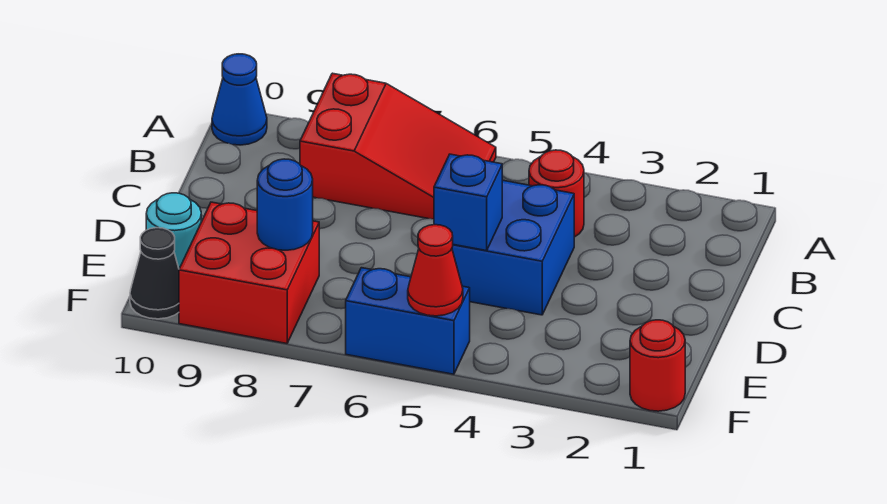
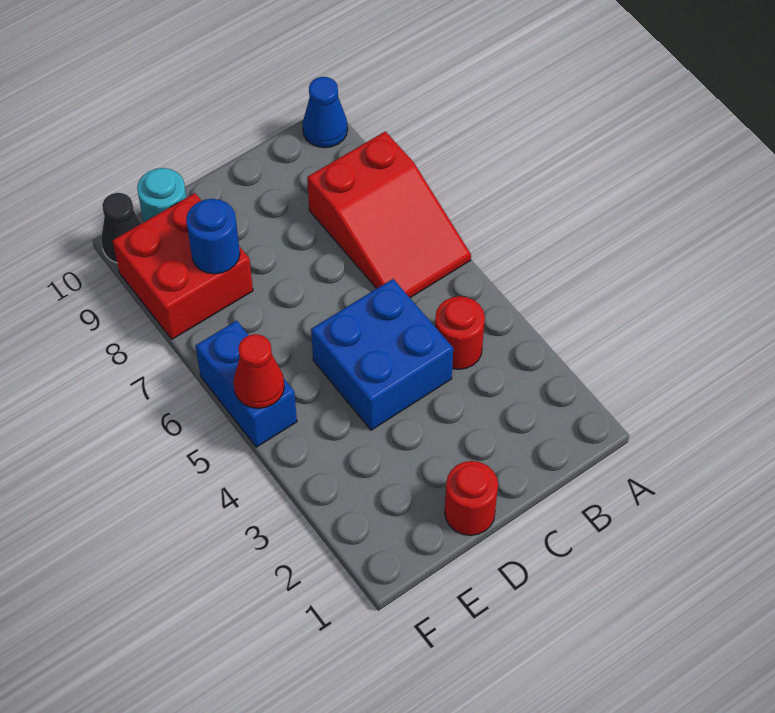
blue 1x1 brick [434,154,502,251] -> none
red 1x1 round brick [630,320,685,411] -> red 1x1 round brick moved to [445,461,498,535]

